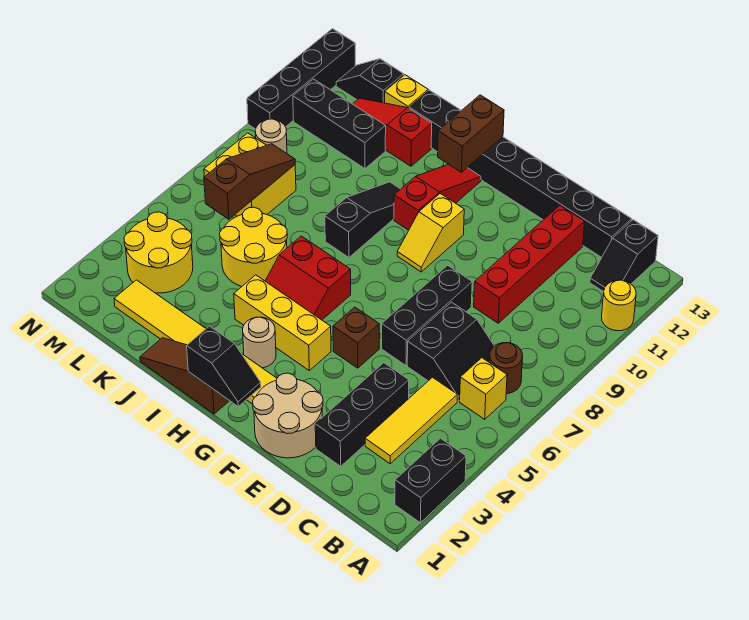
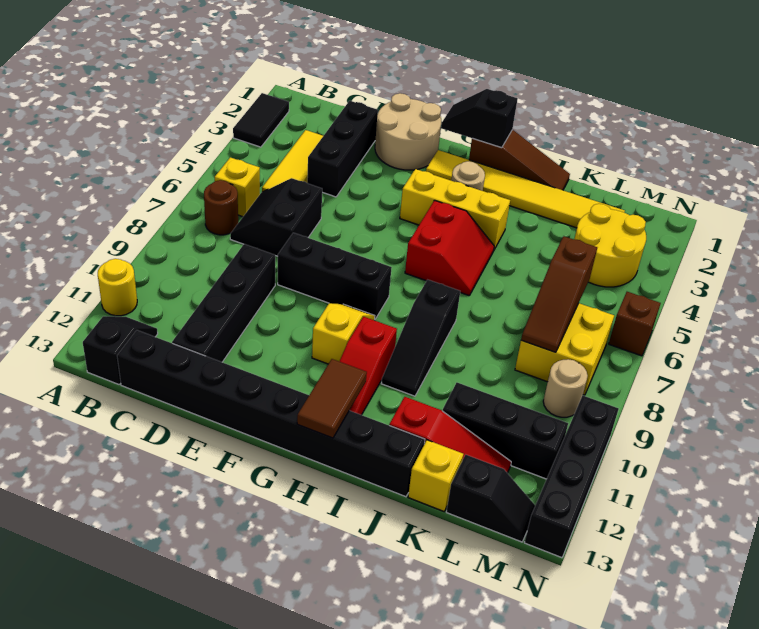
black 1x2 brick [395,438,466,523] -> black 1x2 tile [233,93,289,147]
red 1x4 brick [474,205,585,323] -> black 1x4 brick [172,244,275,362]
black 1x3 brick [382,265,472,366] -> black 1x3 brick turned to [278,233,392,319]
brown 1x1 brick [333,307,379,368] -> brown 1x1 brick moved to [609,292,661,356]
red 2x2 slope [265,236,351,320] -> red 2x2 slope turned to [405,200,494,296]
brown 1x2 brick [438,95,504,172] -> brown 1x2 tile [297,359,367,438]
yellow 2x2 round brick [220,207,287,286] -> none

